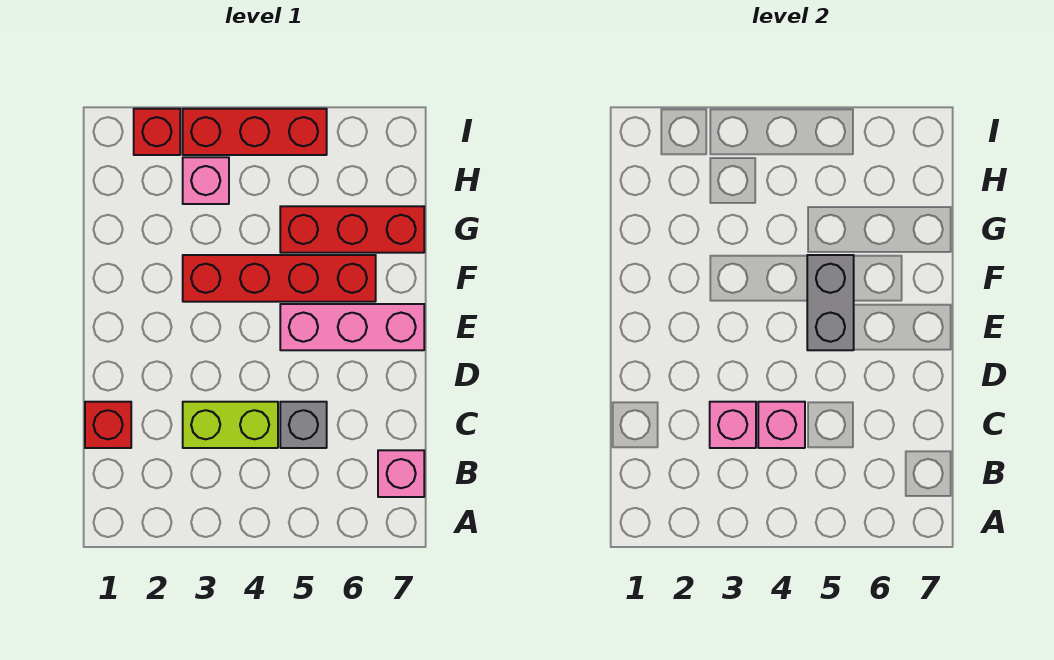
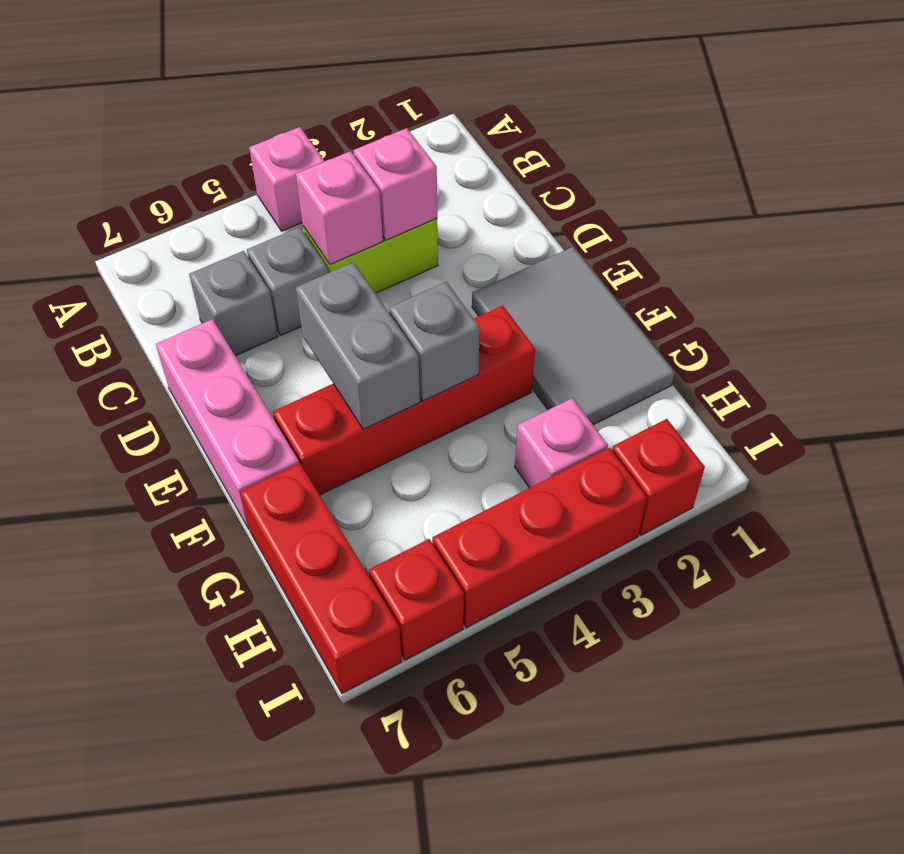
pink 1x1 brick [378,450,424,497] -> pink 1x1 brick moved to [249,127,325,231]
red 1x1 brick [85,402,131,448] -> red 1x1 brick moved to [369,539,464,660]
none -> grey 1x1 brick [189,251,278,356]
none -> grey 2x3 tile [472,247,675,425]
pink 1x3 brick [280,304,424,350] -> pink 1x3 brick turned to [156,319,299,529]
none -> grey 1x1 brick [389,282,480,401]
red 1x3 brick [280,206,424,253] -> red 1x3 brick turned to [240,463,402,693]

